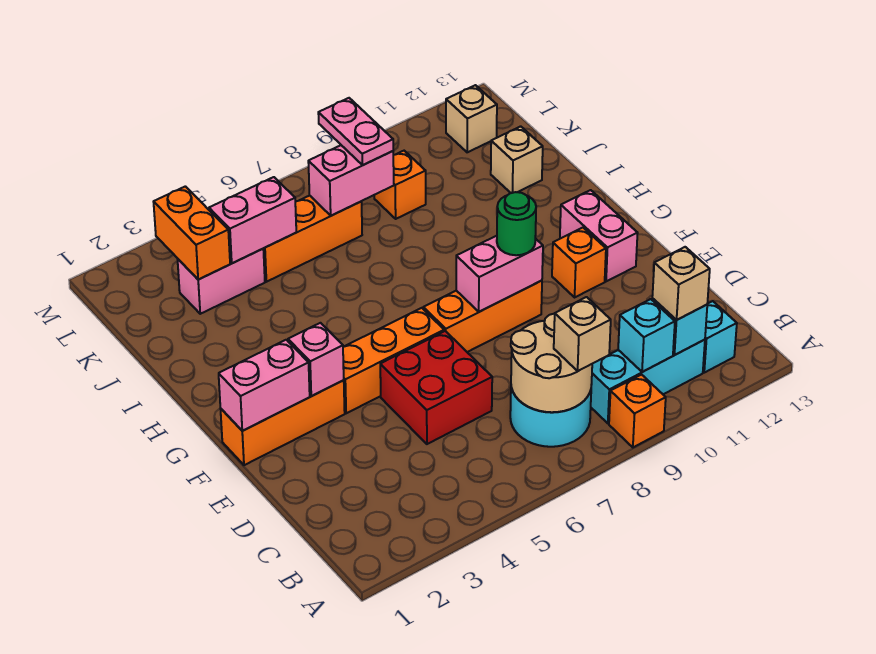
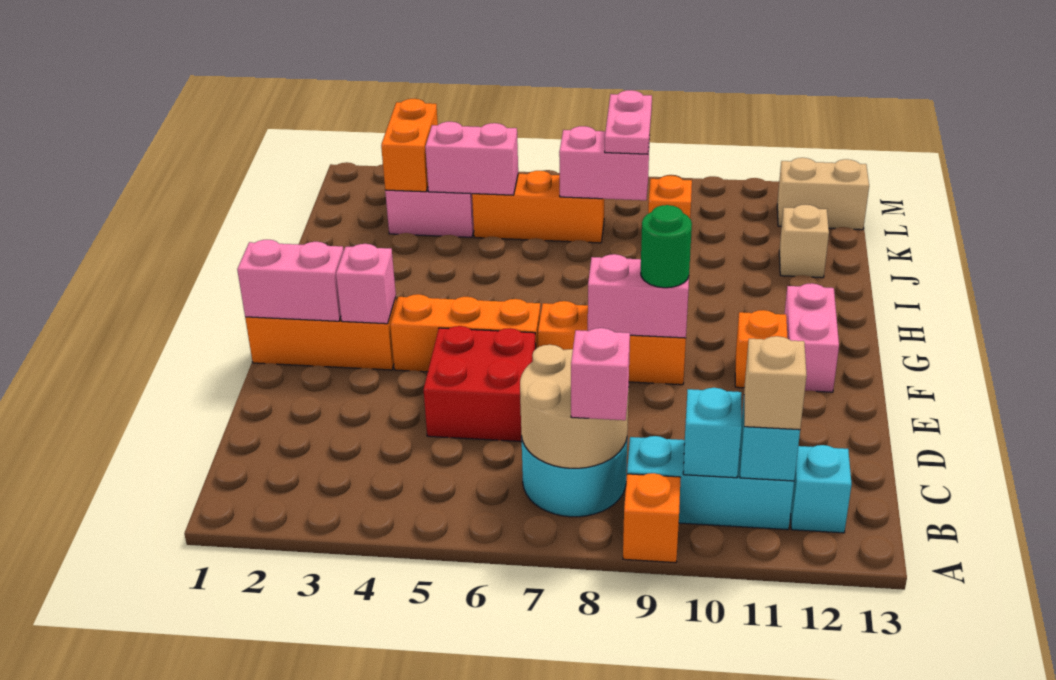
tan 1x1 brick [554,297,611,371] -> pink 1x1 brick [571,328,630,420]
tan 1x1 brick [446,85,497,152] -> tan 1x2 brick [777,158,869,230]

